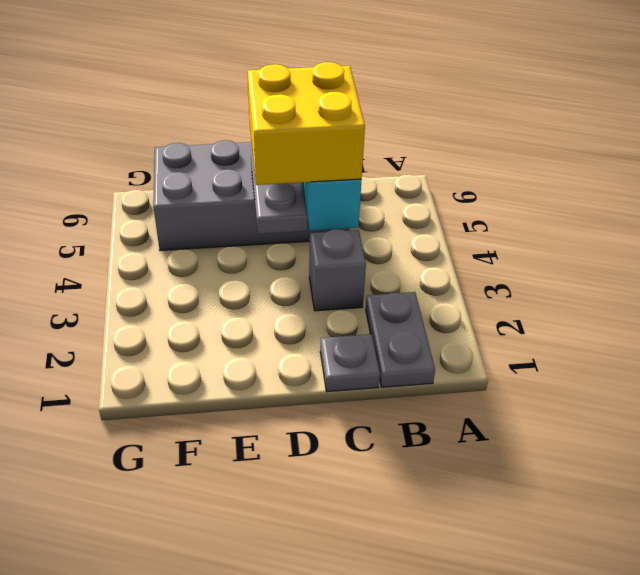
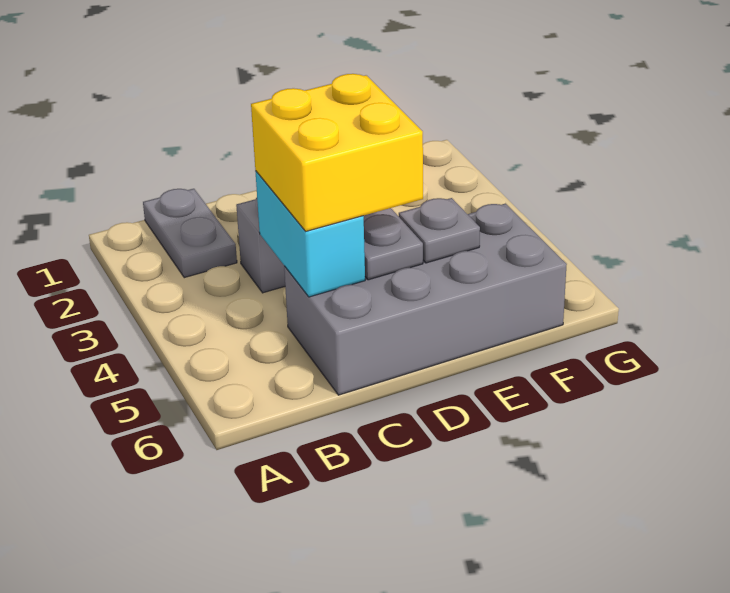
grey 1x1 plate [320,334,380,392] -> grey 1x1 plate moved to [399,198,480,263]

